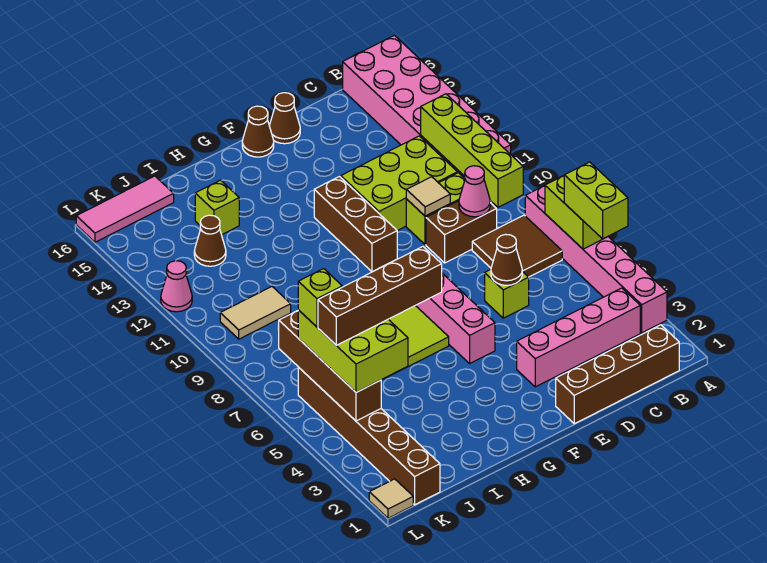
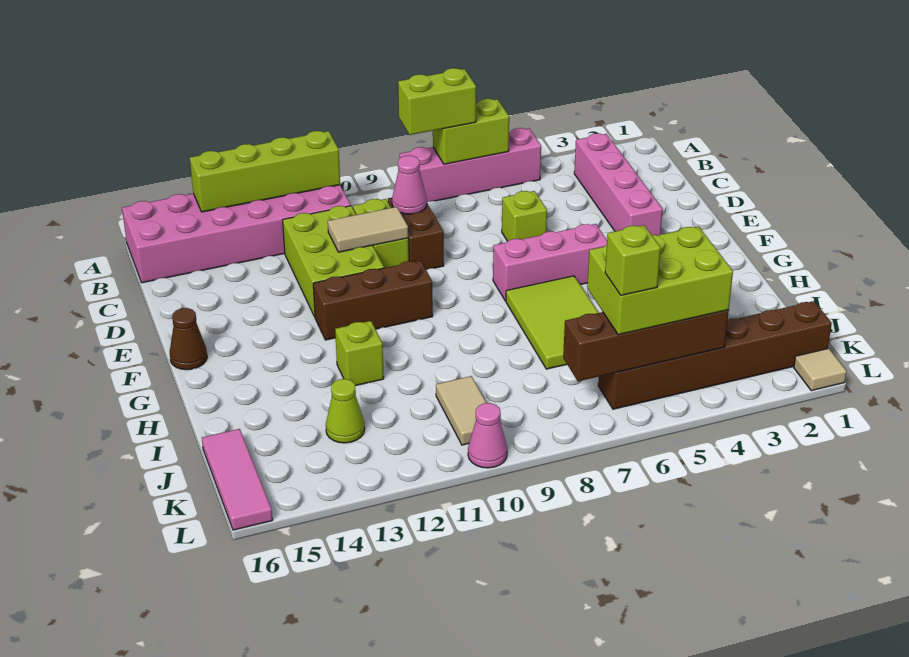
pink 1x6 brick [525,186,667,333] -> pink 1x4 brick [400,128,541,202]
lime 1x2 brick [564,162,628,239] -> lime 1x2 brick moved to [398,68,476,135]
brown 1x4 brick [556,325,679,424] -> none
brown 2x2 tile [472,215,562,277] -> none
lime 1x4 brick [421,94,523,207] -> lime 1x4 brick moved to [190,131,340,212]
brown 1x1 cone [491,234,522,285] -> none
tan 1x1 tile [406,177,450,216] -> tan 1x2 tile [328,207,408,252]
brown 1x1 cone [269,93,300,144] -> none
brown 1x4 brick [318,247,442,346] -> none
lime 1x1 brick [195,180,239,235] -> lime 1x1 brick moved to [335,321,384,386]
brown 1x1 cone [194,215,226,266] -> lime 1x1 cone [326,379,365,443]
pink 1x1 cone [161,261,192,312] -> pink 1x1 cone moved to [468,403,507,468]

